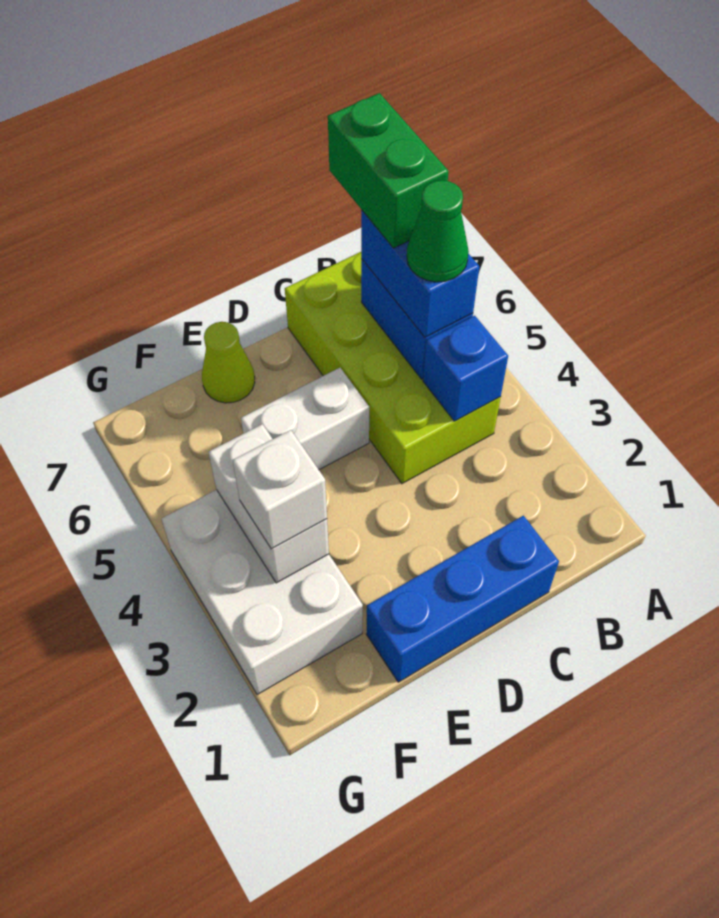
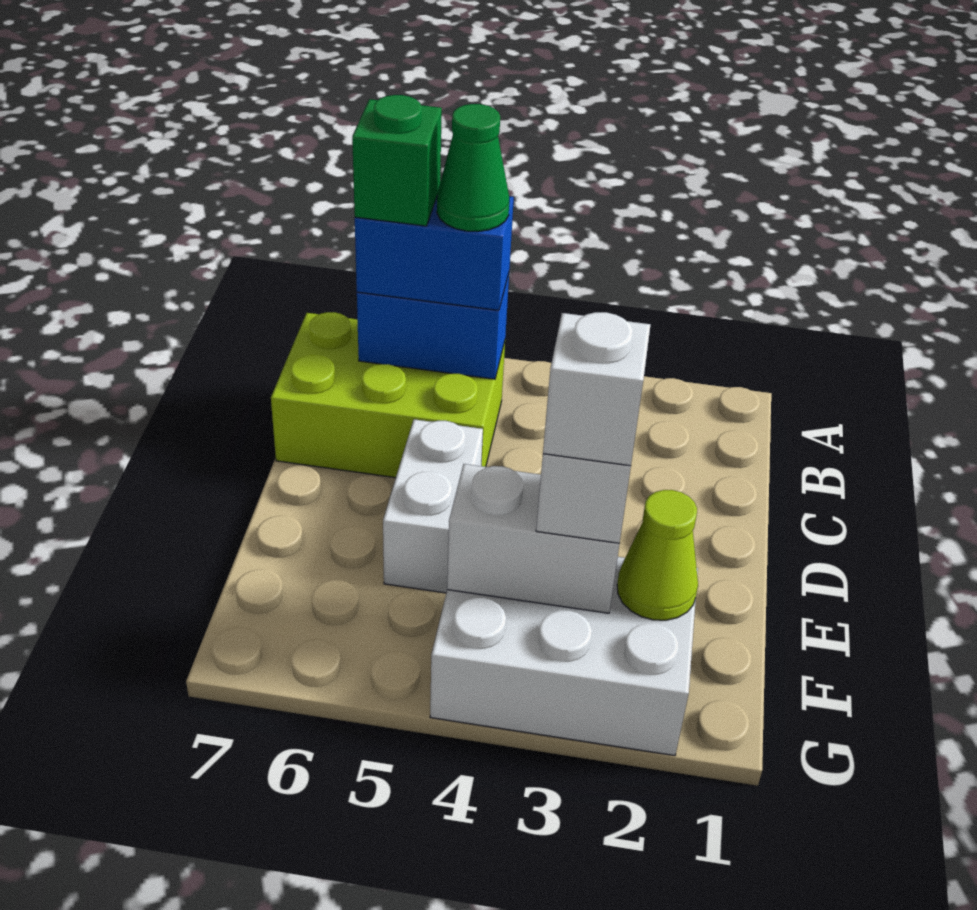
lime 2x4 brick [285,252,501,484] -> lime 2x3 brick [271,312,505,478]
blue 1x1 brick [423,316,508,421] -> none
green 1x2 brick [328,93,449,248] -> green 1x1 brick [352,95,442,226]
blue 1x3 brick [366,516,559,682] -> none
lime 1x1 cone [202,322,255,403] -> lime 1x1 cone moved to [617,490,698,620]
none -> white 1x1 brick [543,312,650,466]

